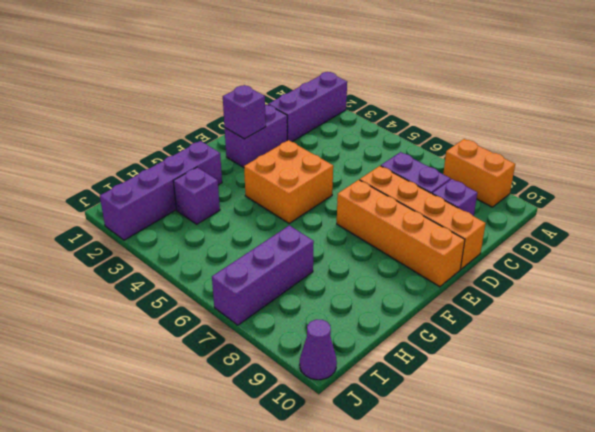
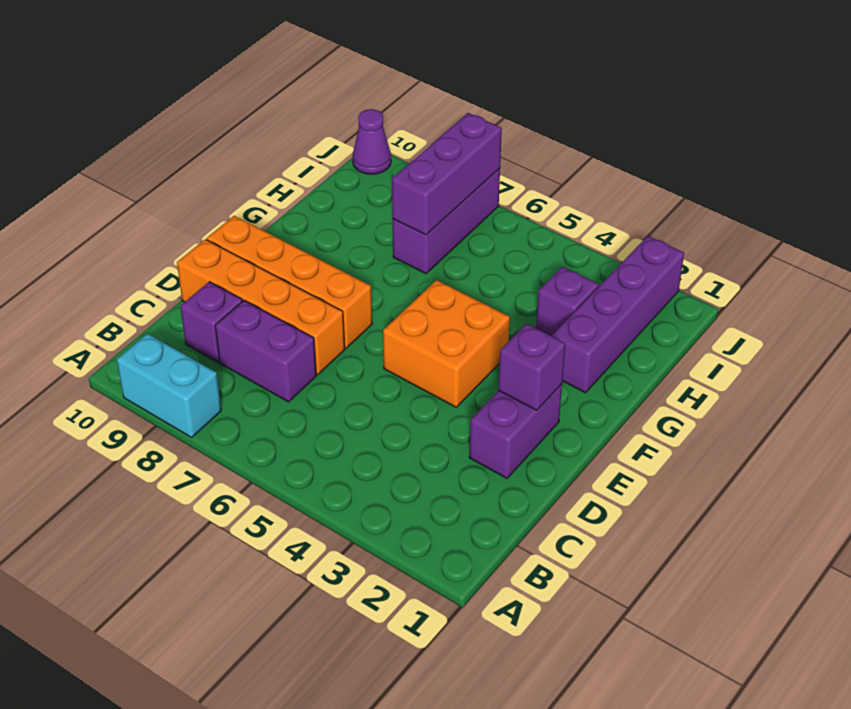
purple 1x3 brick [268,72,347,142] -> purple 1x3 brick moved to [392,113,502,235]
orange 1x2 brick [443,139,515,207] -> cyan 1x2 brick [117,334,221,437]

